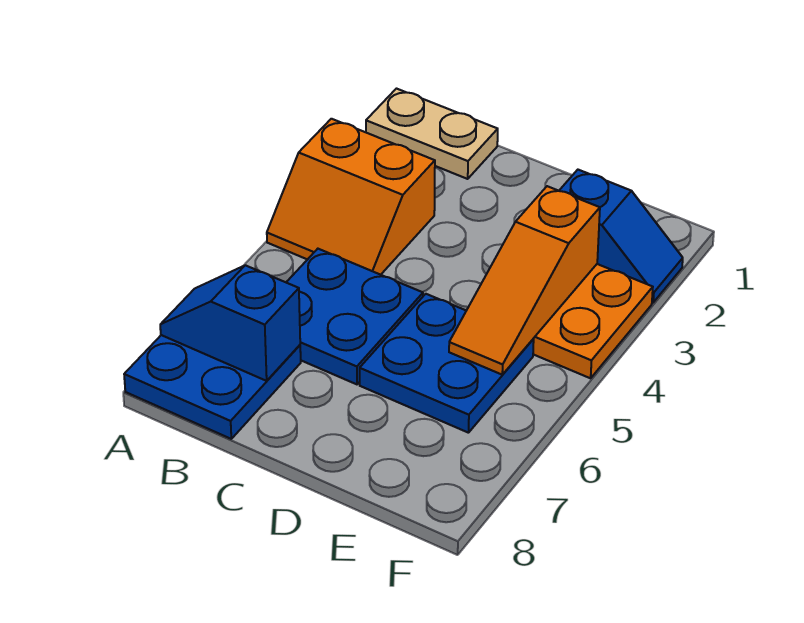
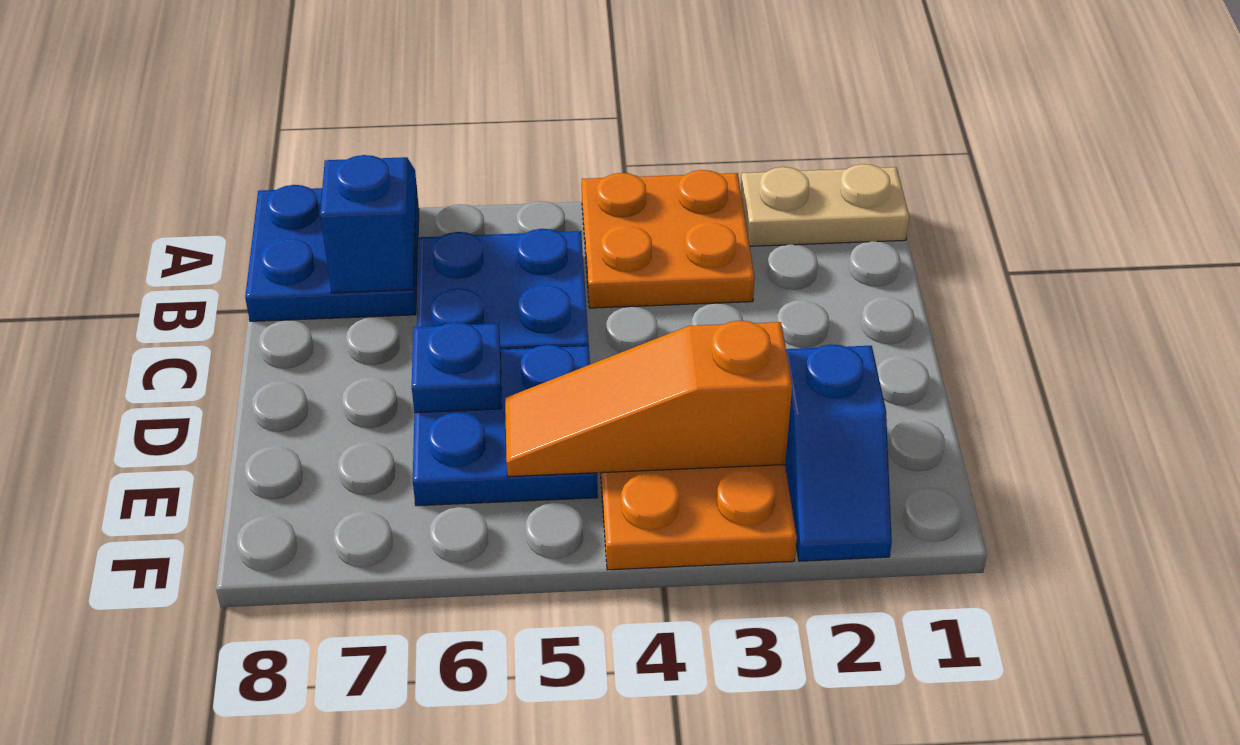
tan 1x2 plate [366,89,498,179] -> tan 1x2 plate turned to [741,164,909,246]
orange 2x2 slope [267,119,435,275] -> orange 2x2 plate [582,170,755,308]
none -> blue 1x1 plate [412,322,502,413]

